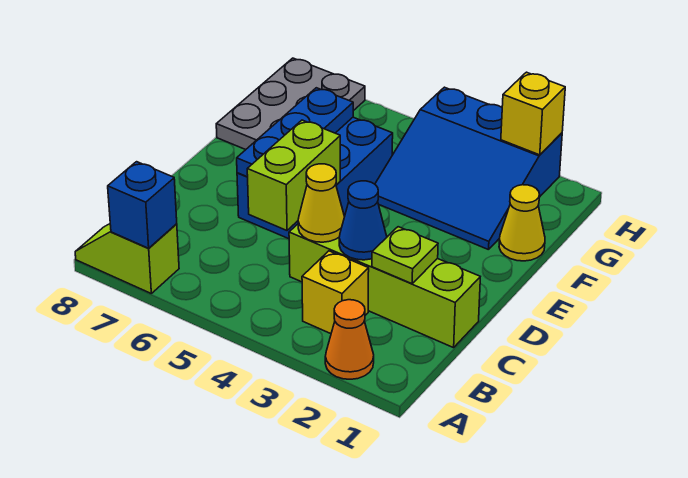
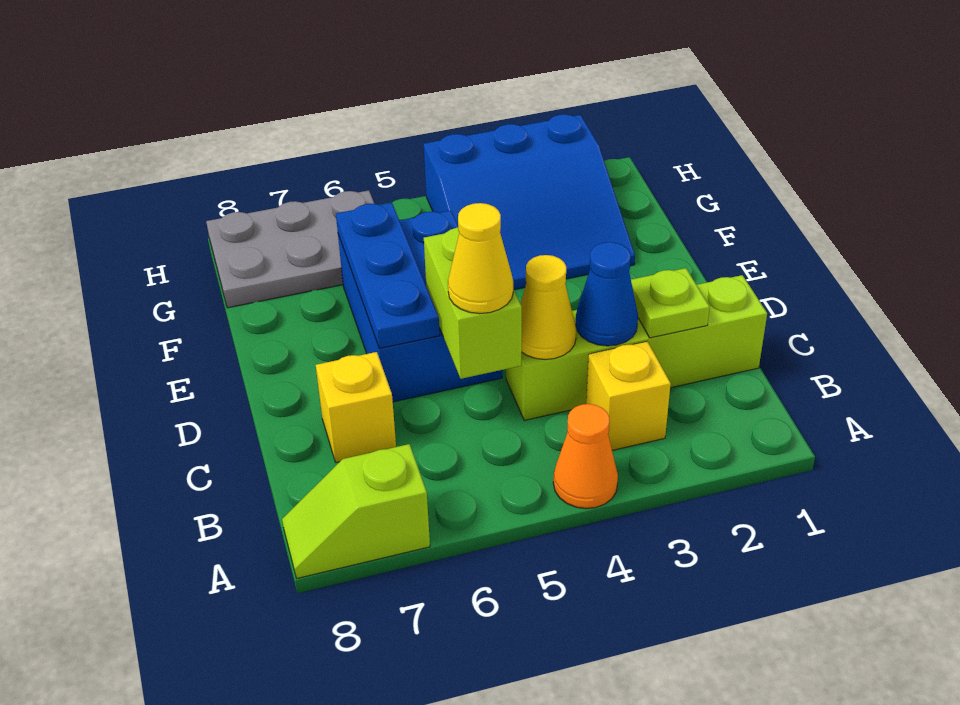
orange 1x1 cone [325,300,374,379] -> orange 1x1 cone moved to [553,404,618,509]
blue 1x1 brick [108,162,177,248] -> none
yellow 1x1 cone [499,185,545,261] -> yellow 1x1 cone moved to [448,203,513,314]
grey 2x3 plate [216,58,365,150] -> grey 2x3 plate turned to [206,190,374,308]
yellow 1x1 brick [501,72,565,155] -> yellow 1x1 brick moved to [316,352,396,462]

